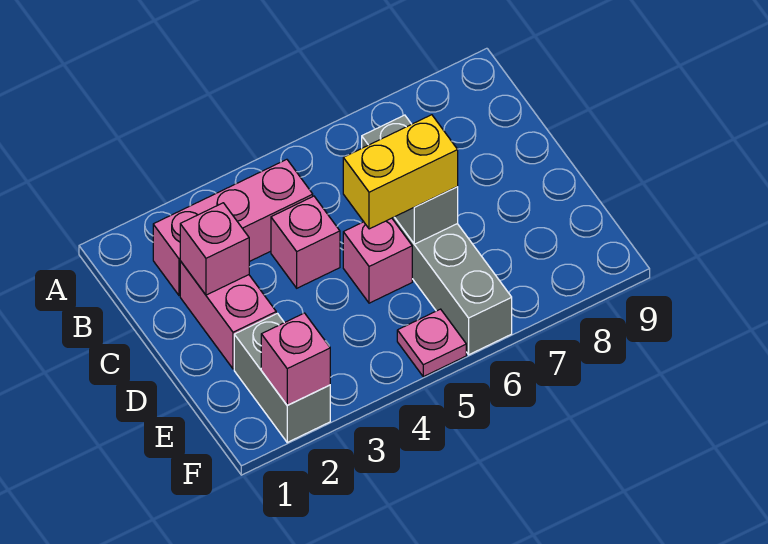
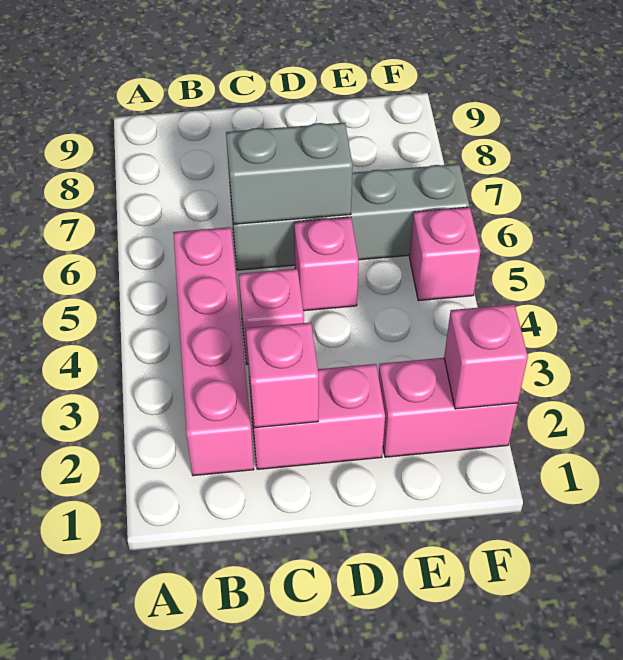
pink 1x3 brick [153,159,313,295] -> pink 1x4 brick [173,227,254,476]
yellow 1x2 brick [343,115,458,229] -> none
grey 1x2 brick [234,313,330,442] -> pink 1x2 brick [379,358,518,457]
pink 1x1 plate [397,309,466,377] -> pink 1x1 brick [410,207,480,301]

